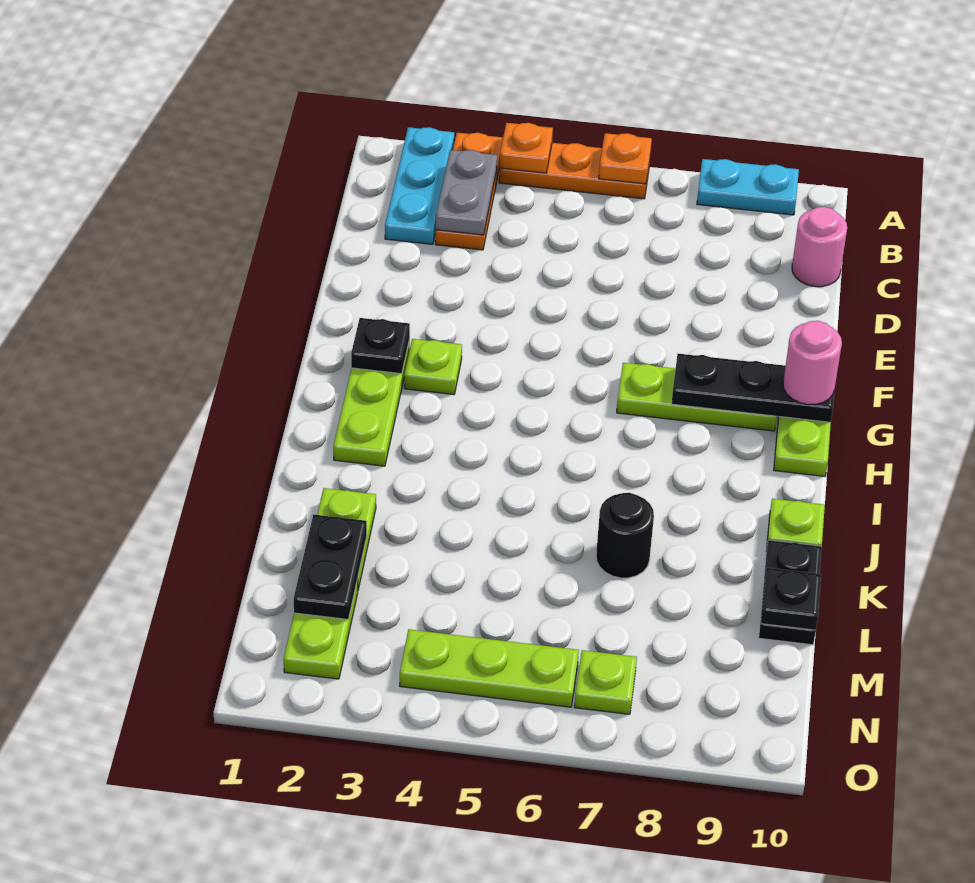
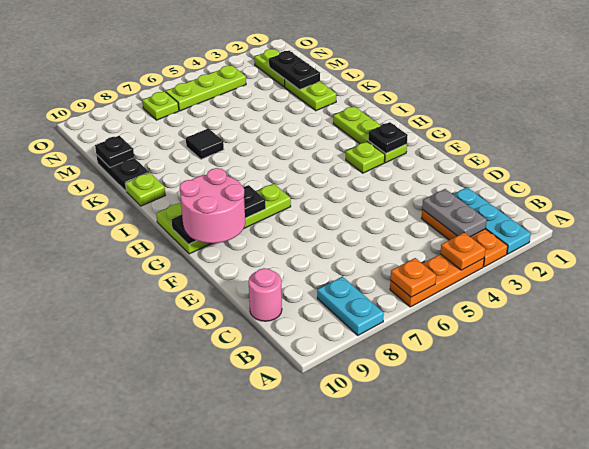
cyan 1x2 plate [697,159,799,215] -> cyan 1x2 plate turned to [317,277,384,335]
pink 1x1 round brick [783,321,842,404] -> pink 2x2 round brick [180,168,245,243]
black 1x1 round brick [596,493,654,578] -> black 1x1 tile [186,128,224,159]

